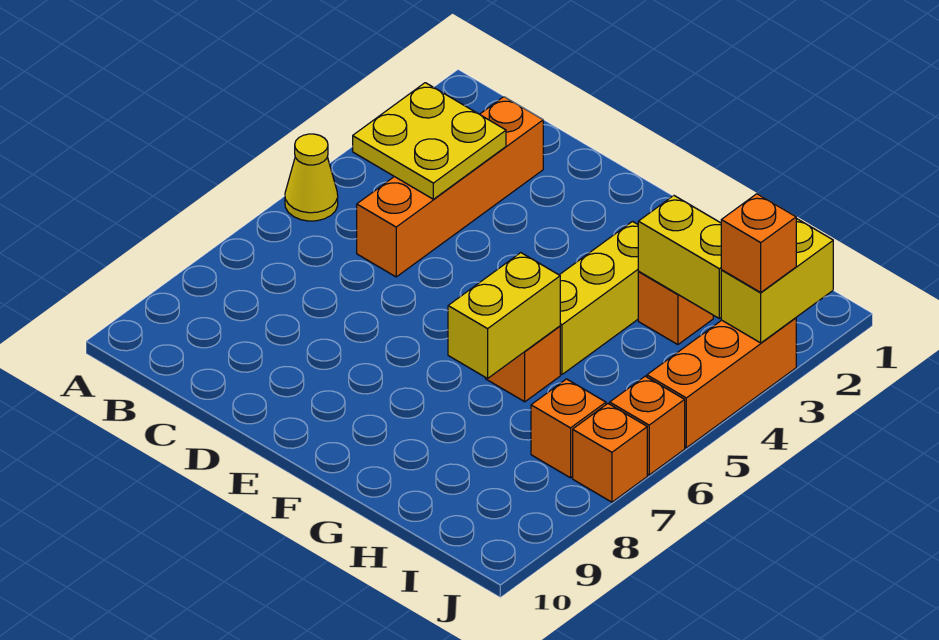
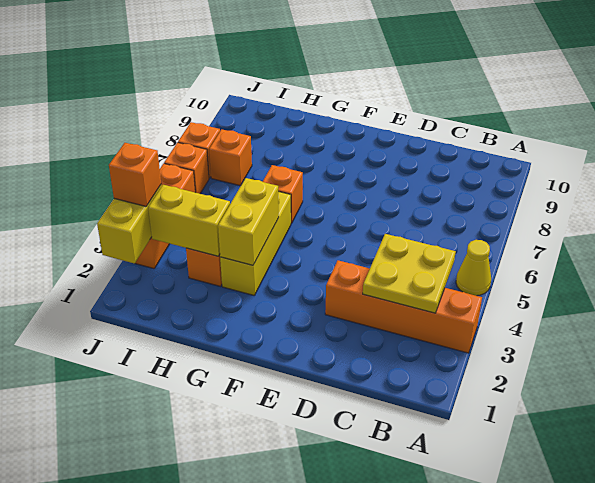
orange 1x4 brick [357,97,543,277] -> orange 1x4 brick turned to [325,260,482,353]
yellow 1x2 brick [448,253,560,378] -> yellow 1x2 brick moved to [218,178,279,265]

